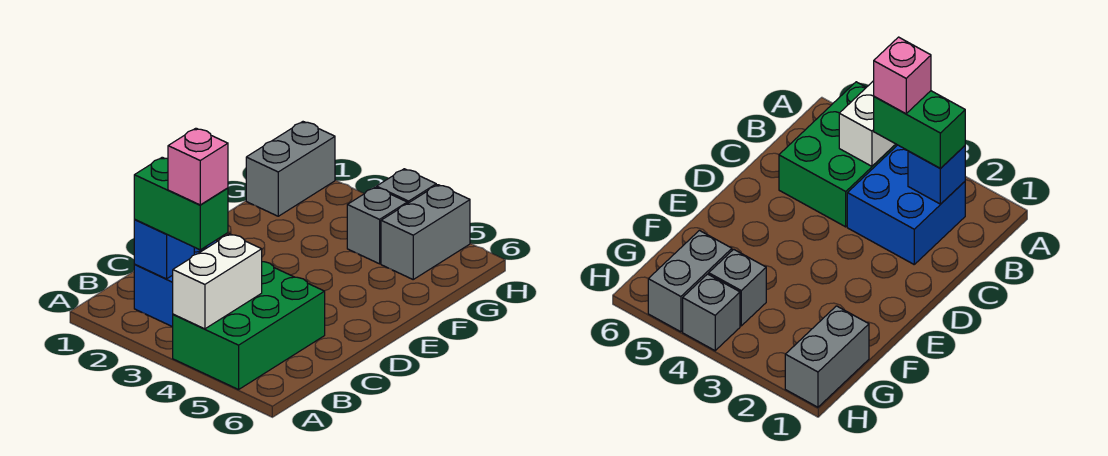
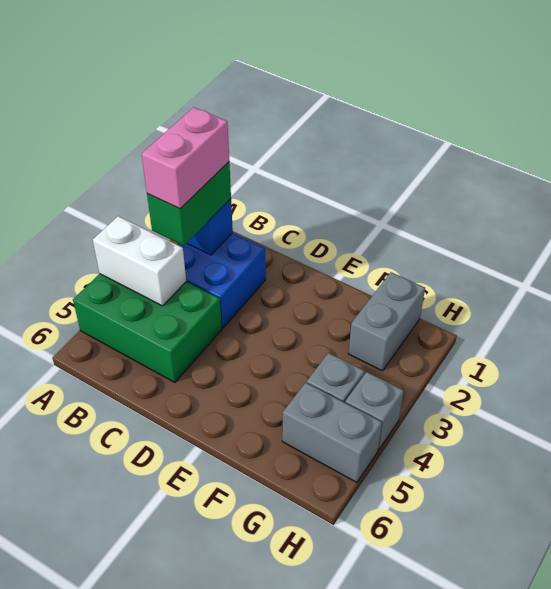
pink 1x1 brick [168,128,228,205] -> pink 1x2 brick [142,107,229,209]
grey 1x2 brick [246,122,335,216] -> grey 1x2 brick turned to [348,272,425,371]

